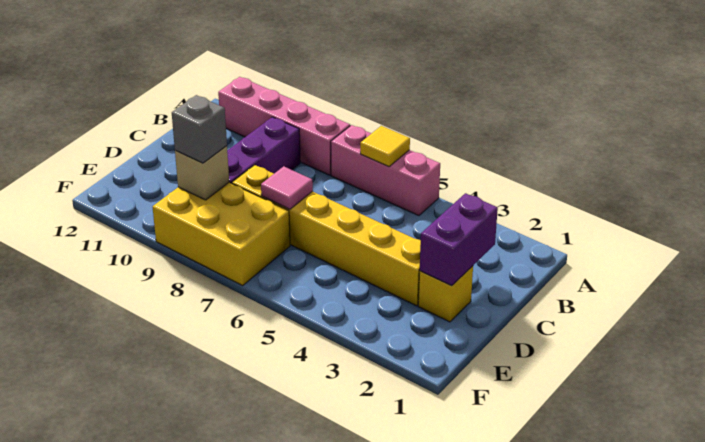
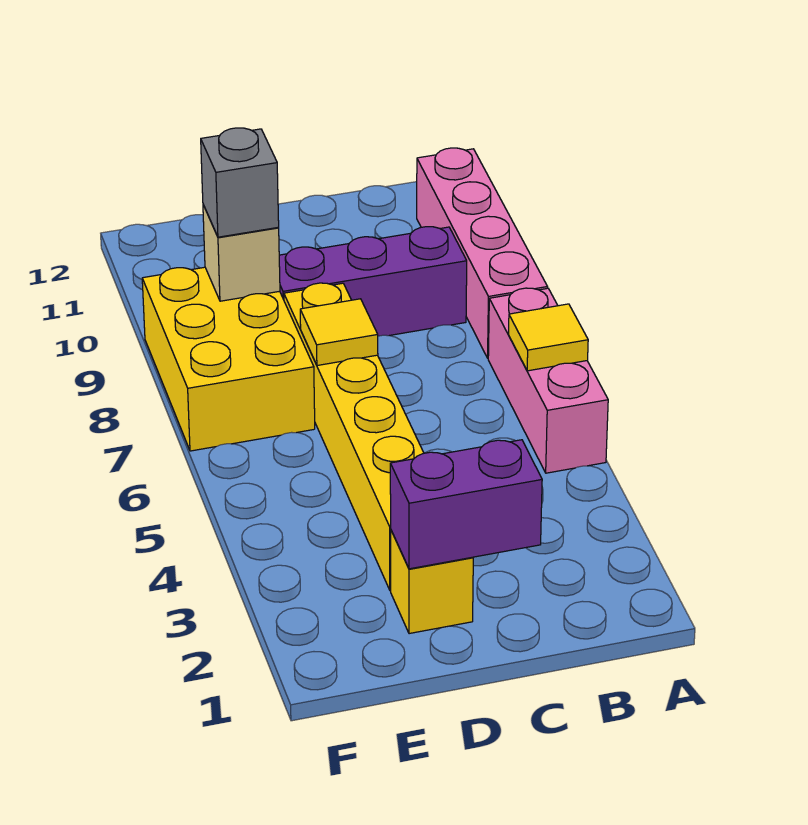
pink 1x1 tile [261,166,313,209] -> yellow 1x1 tile [300,299,378,366]

